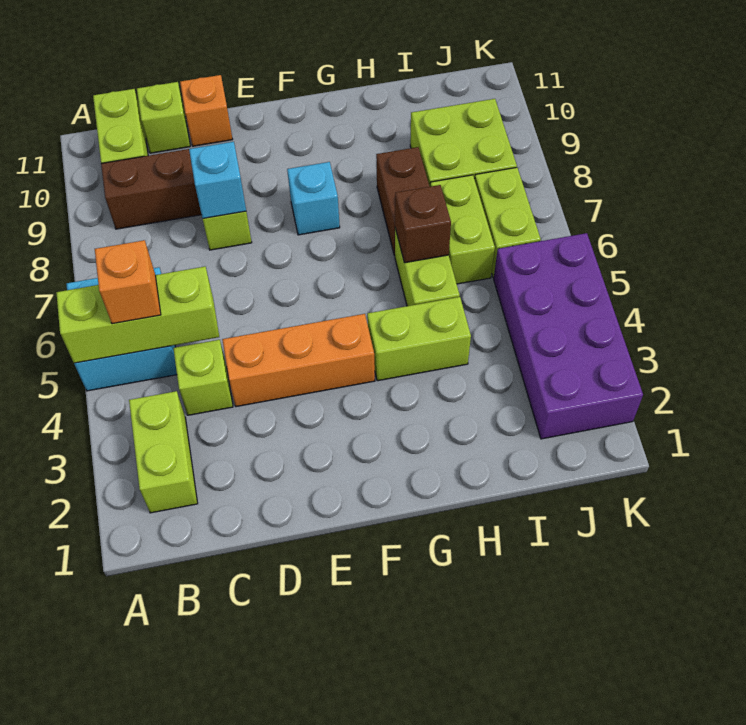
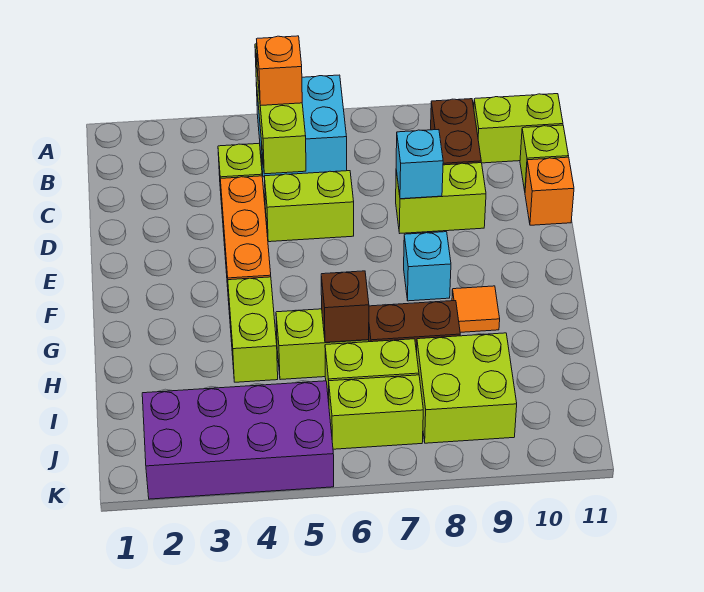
lime 1x2 brick [129,391,198,513] -> lime 1x2 brick moved to [264,171,354,242]
none -> orange 1x1 tile [452,286,500,332]

